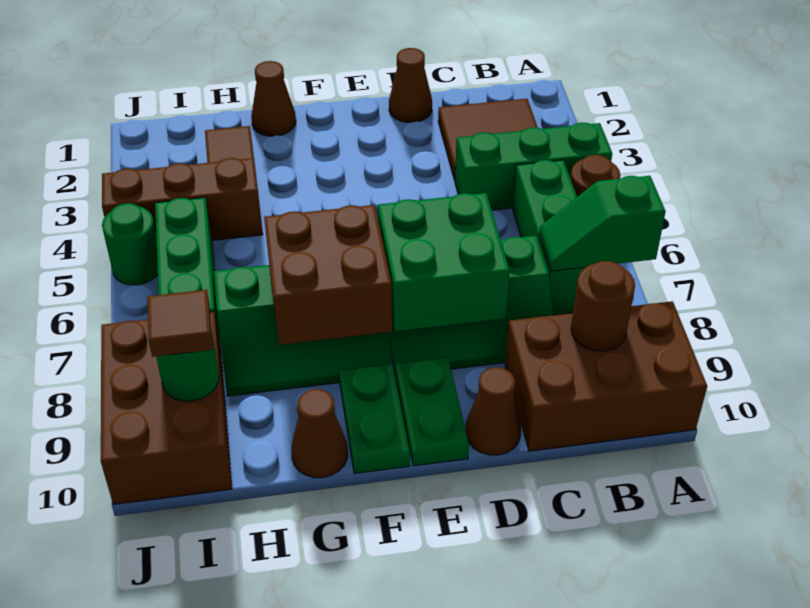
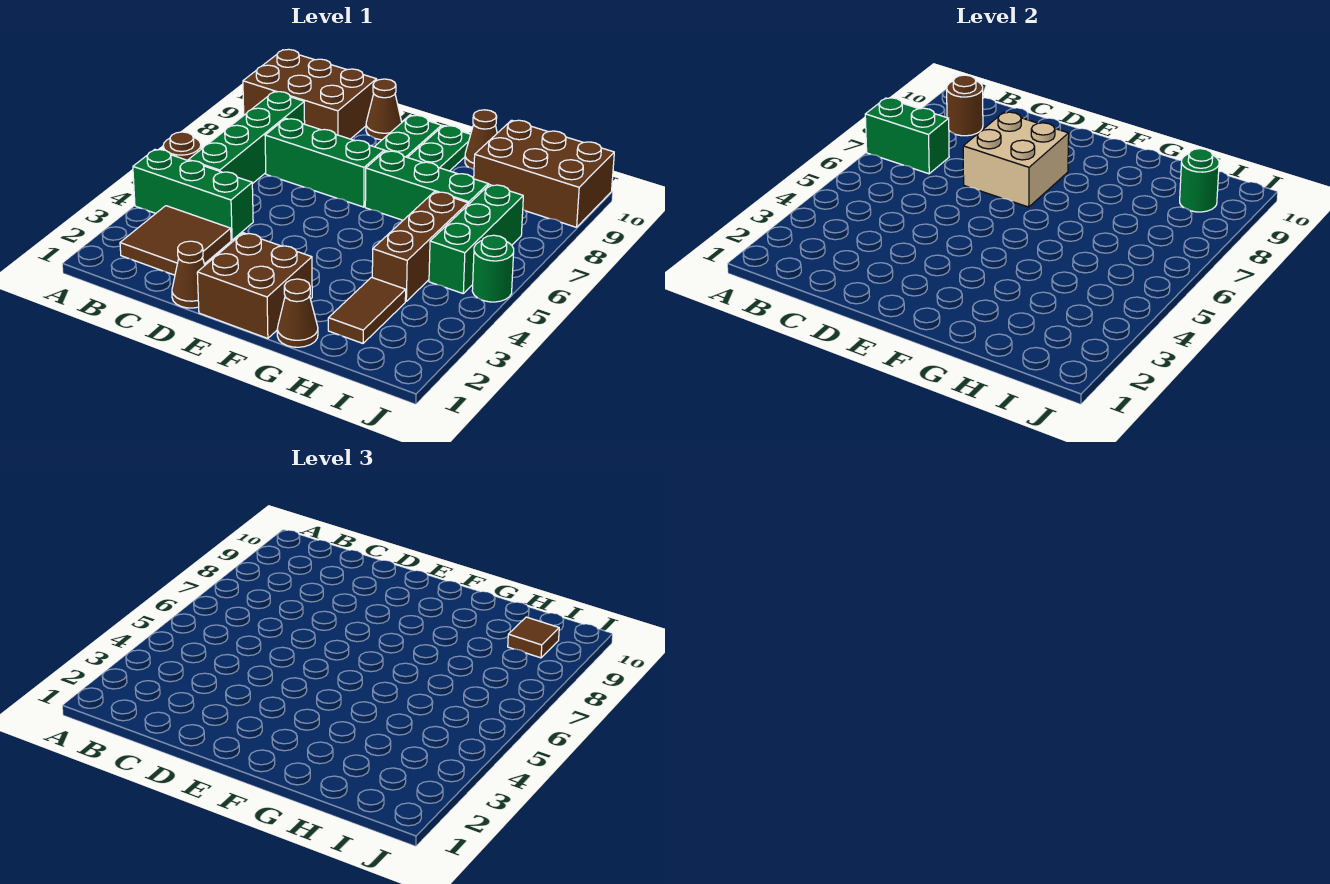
green 1x2 slope [539,176,666,271] -> green 1x2 brick [865,98,949,174]
green 1x3 brick [513,160,585,315] -> green 1x4 brick [188,92,305,184]
green 2x2 brick [378,193,510,331] -> tan 2x2 brick [963,112,1069,207]
brown 2x2 brick [264,205,392,345] -> brown 2x2 brick moved to [197,233,312,338]
brown 1x3 brick [102,158,263,240] -> brown 1x3 brick turned to [372,192,468,301]
brown 2x3 brick [101,312,232,504] -> brown 2x3 brick turned to [474,120,614,227]

